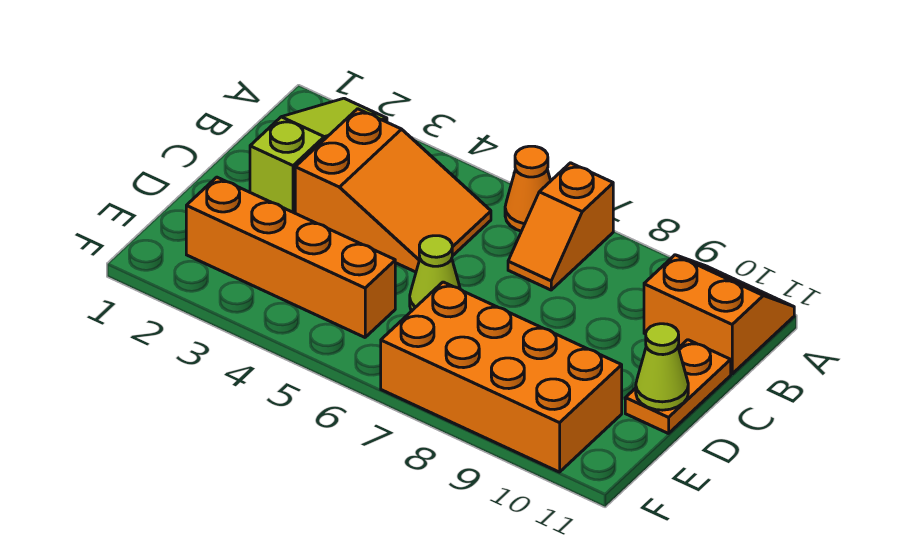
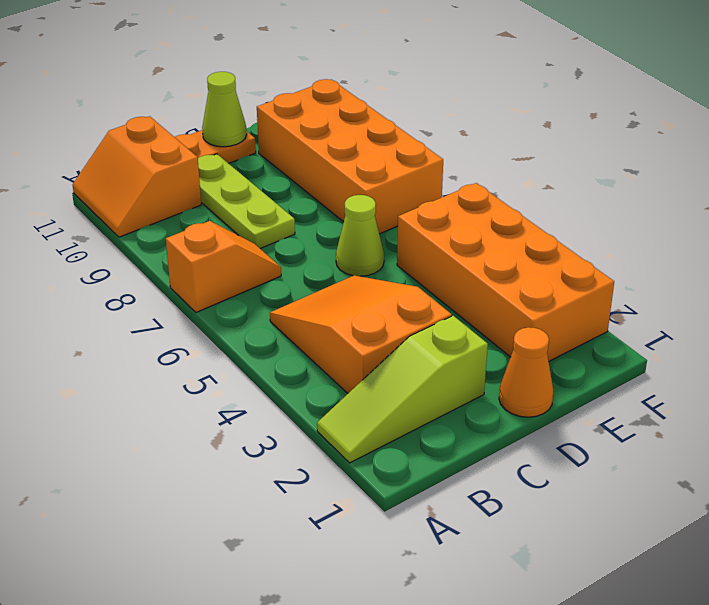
orange 1x1 cone [505,146,551,231] -> orange 1x1 cone moved to [499,327,553,417]
none -> lime 1x3 plate [198,154,295,249]
orange 1x4 brick [186,177,395,337] -> orange 2x4 brick [397,183,614,361]

